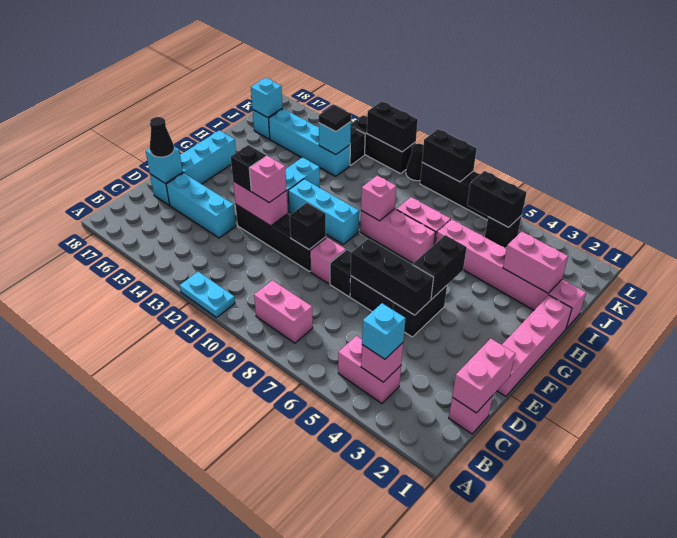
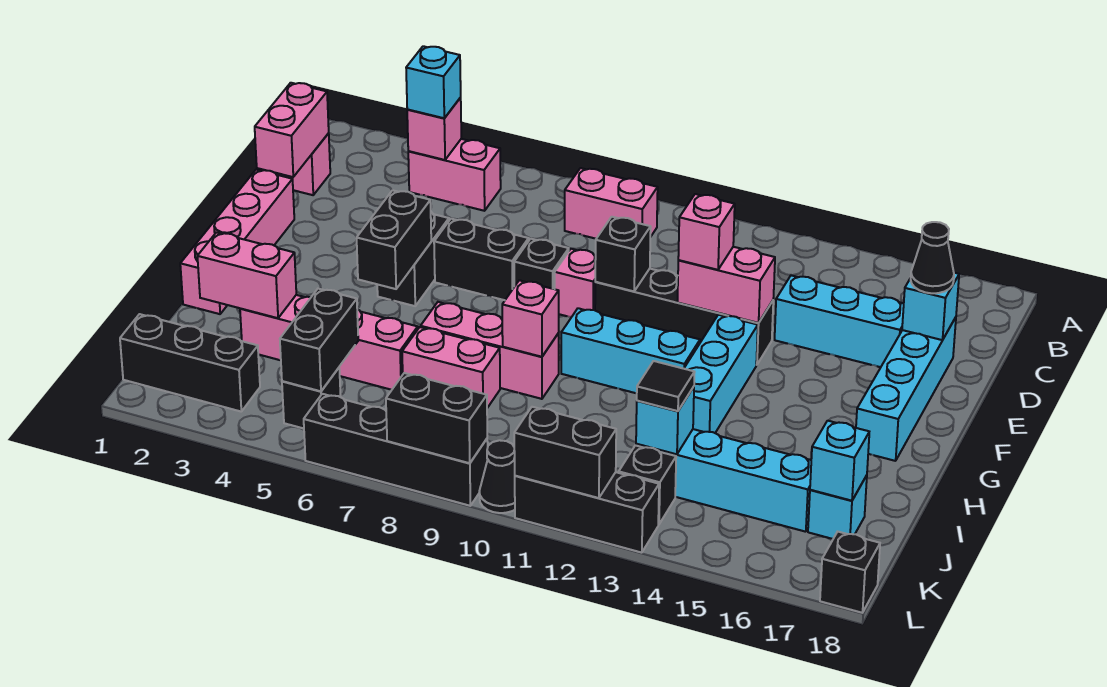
cyan 1x2 plate [180,272,235,317] -> none
black 1x3 brick [351,239,434,315] -> black 1x3 brick moved to [120,314,260,411]
black 1x1 brick [231,145,266,191] -> black 1x1 brick moved to [820,532,880,613]
pink 1x6 brick [436,219,586,329] -> pink 1x4 brick [240,295,418,390]
black 1x2 brick [467,171,527,227] -> black 1x2 brick turned to [280,289,358,391]

